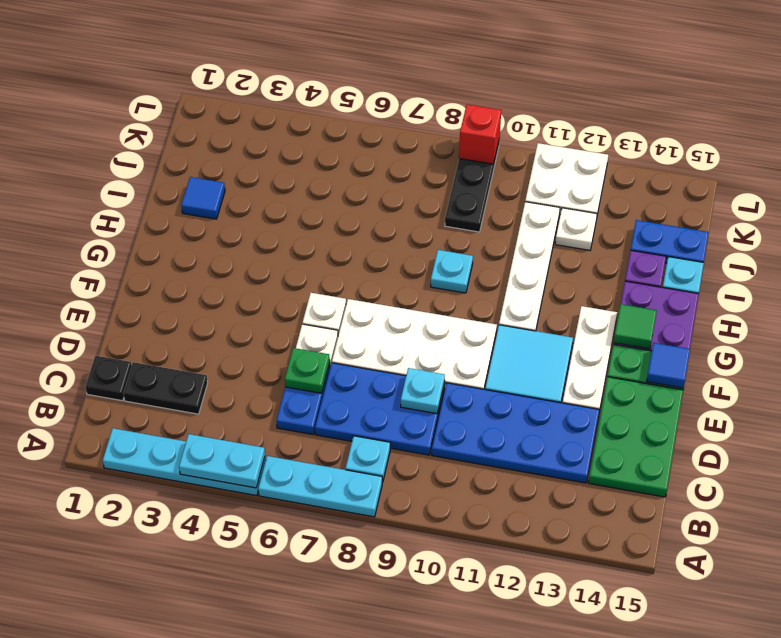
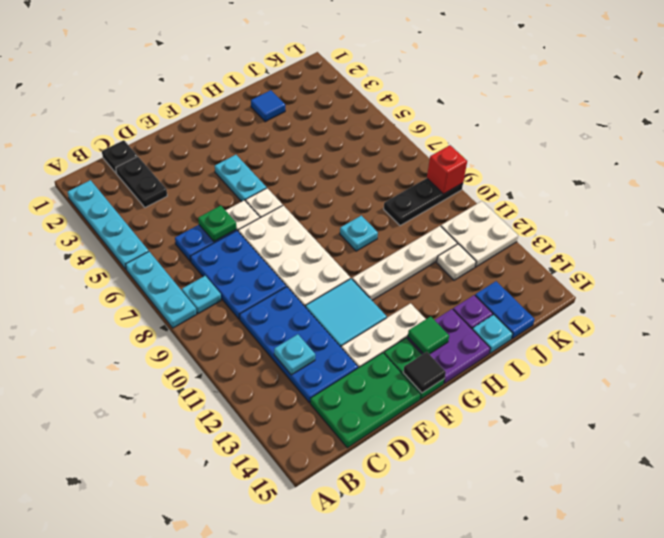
cyan 1x2 plate [179,434,265,488] -> cyan 1x2 plate moved to [215,155,267,202]
cyan 1x1 plate [401,368,445,414] -> cyan 1x1 plate moved to [274,334,315,375]
blue 1x1 tile [647,343,690,388] -> black 1x1 tile [403,352,446,393]

